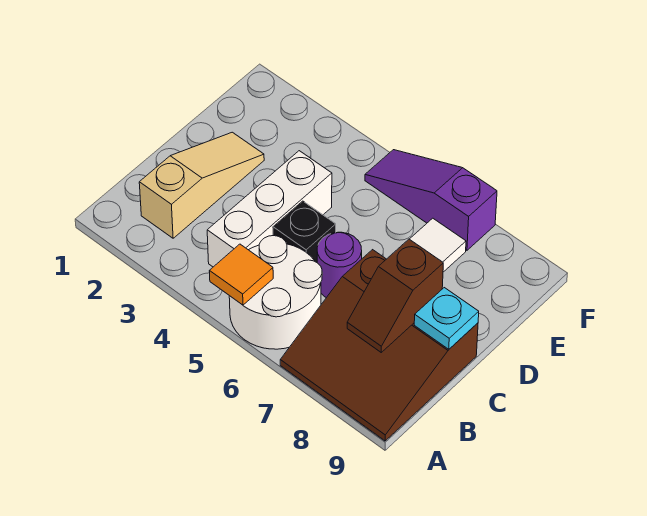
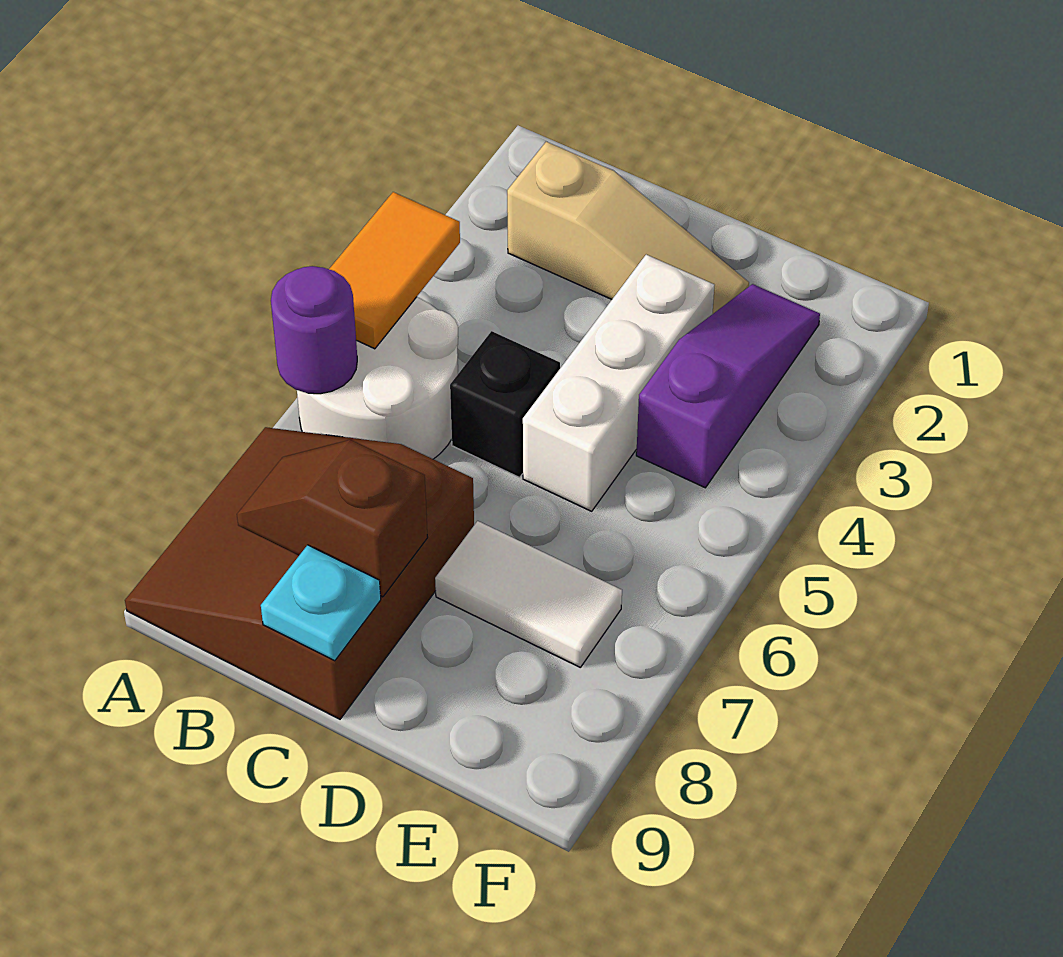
orange 1x1 tile [209,244,273,305] -> orange 1x2 tile [329,192,460,349]
white 1x3 brick [207,151,332,267] -> white 1x3 brick turned to [523,255,714,511]
purple 1x1 round brick [317,232,362,298] -> purple 1x1 round brick moved to [271,266,357,394]
purple 1x3 slope [365,150,497,250] -> purple 1x3 slope moved to [636,284,820,488]

